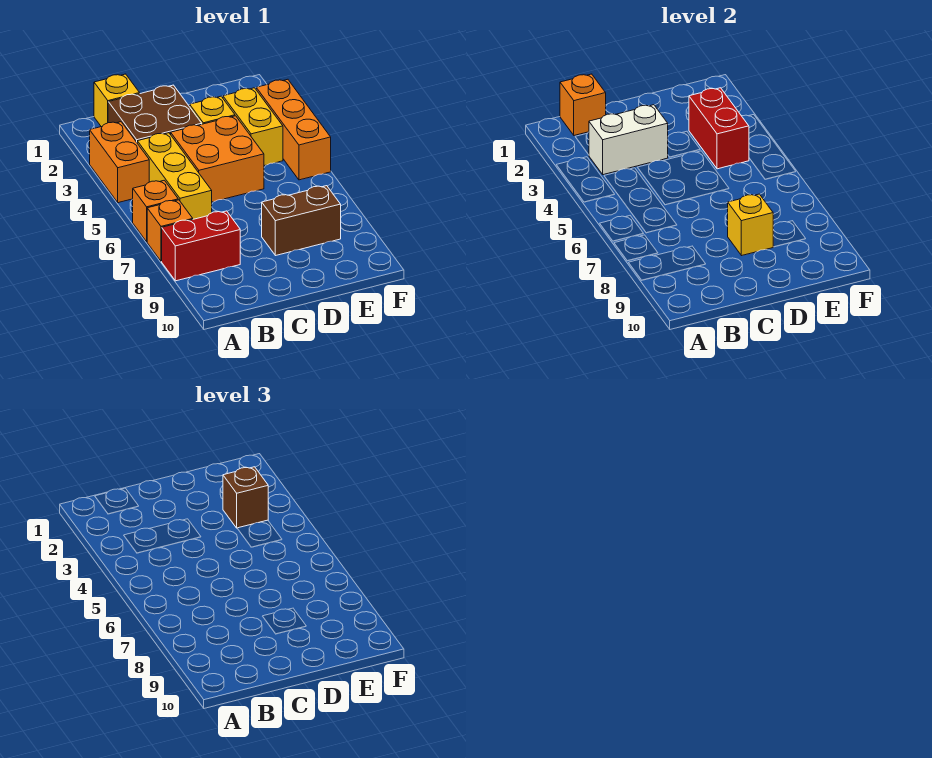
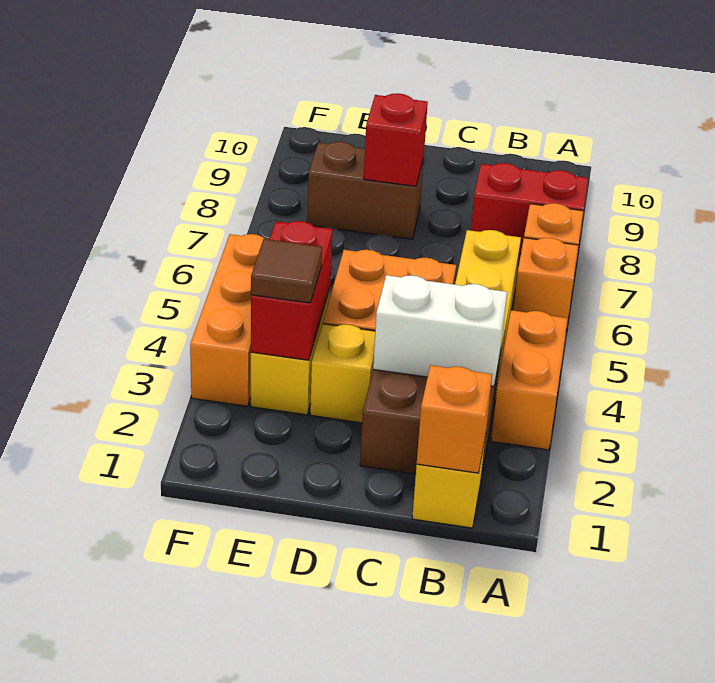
yellow 1x1 brick [728,194,773,256] -> red 1x1 brick [364,93,428,186]
brown 1x1 brick [223,467,268,528] -> brown 1x1 tile [251,239,322,303]

